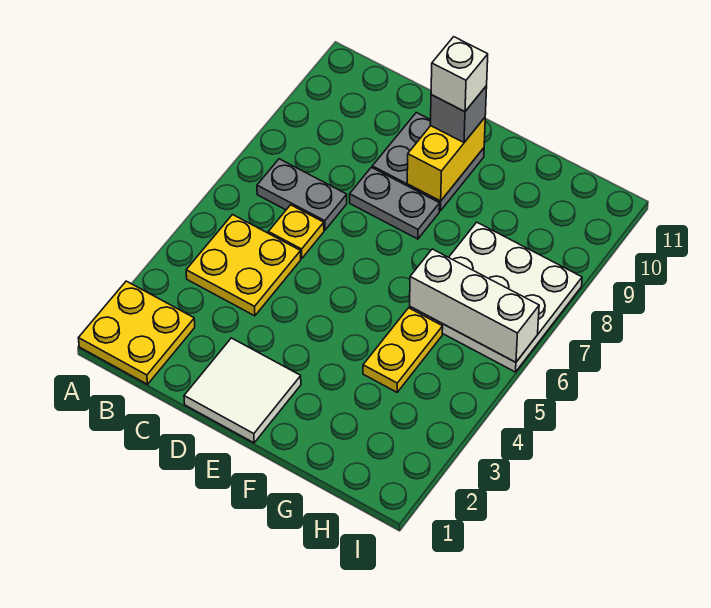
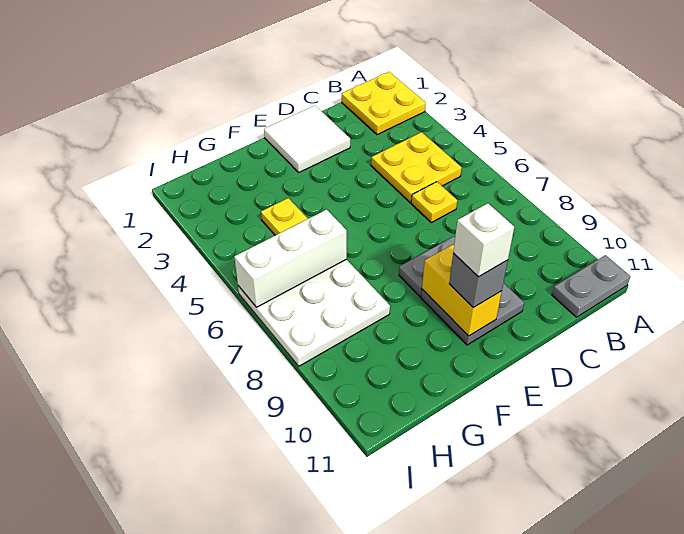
grey 1x2 plate [257,159,347,230] -> grey 1x2 plate moved to [552,255,630,317]

